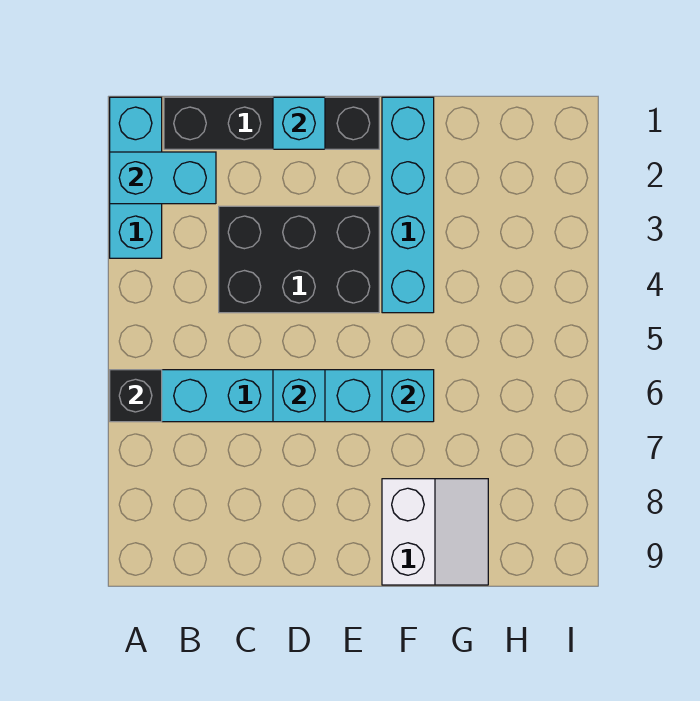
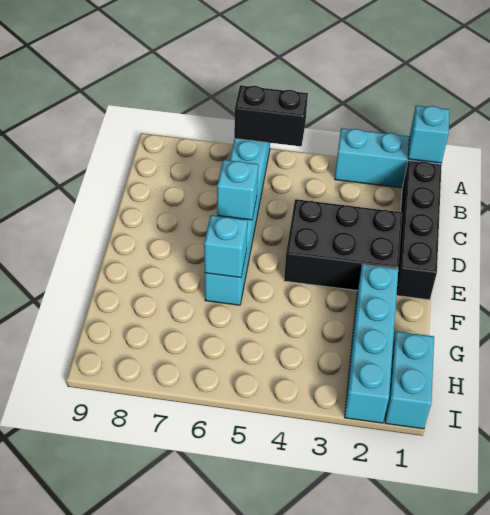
cyan 1x2 brick [110,152,216,204] -> cyan 1x2 brick moved to [385,331,434,429]
black 1x1 brick [110,370,162,422] -> black 1x2 brick [234,85,308,146]
black 2x3 brick [219,206,379,313] -> black 2x3 brick turned to [284,199,402,291]
cyan 1x1 brick [273,97,325,149] -> cyan 1x1 brick moved to [408,106,450,163]
cyan 1x4 brick [382,97,434,313] -> cyan 1x4 brick turned to [345,264,398,423]
white 2x2 slope [382,479,488,585] -> none

